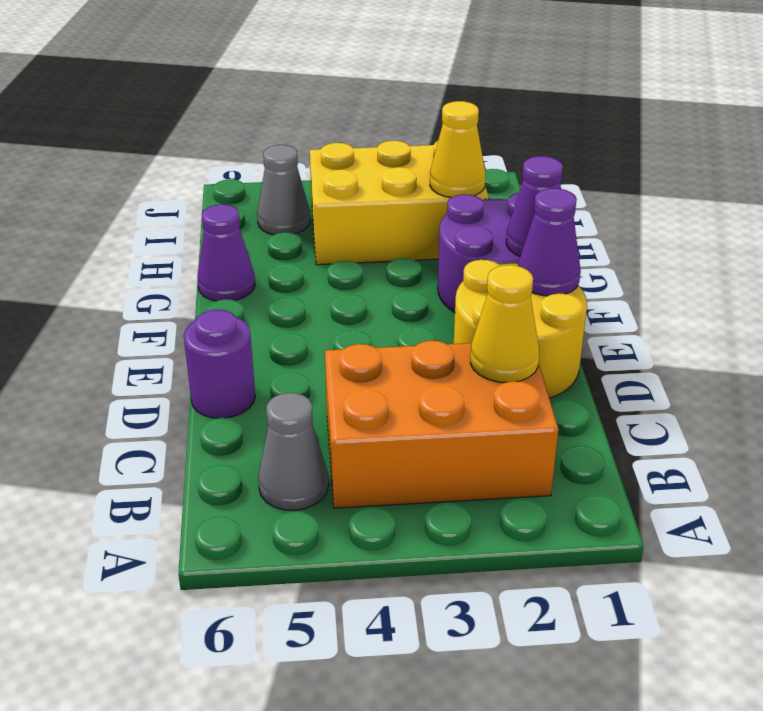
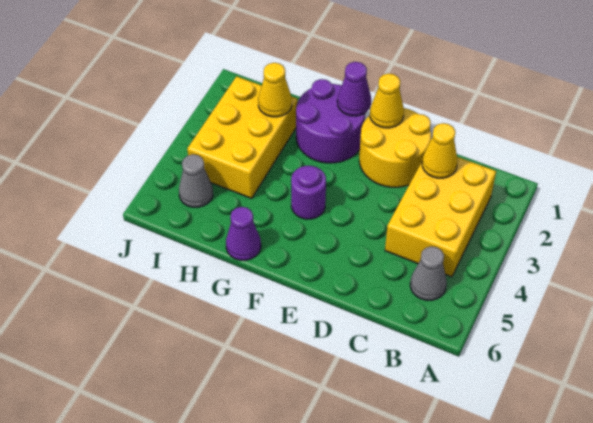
orange 2x3 brick [325,341,558,508] -> yellow 2x3 brick [385,157,496,277]
purple 1x1 round brick [184,310,255,418] -> purple 1x1 round brick moved to [291,166,326,219]
purple 1x1 cone [518,188,581,296] -> yellow 1x1 cone [370,74,404,128]

